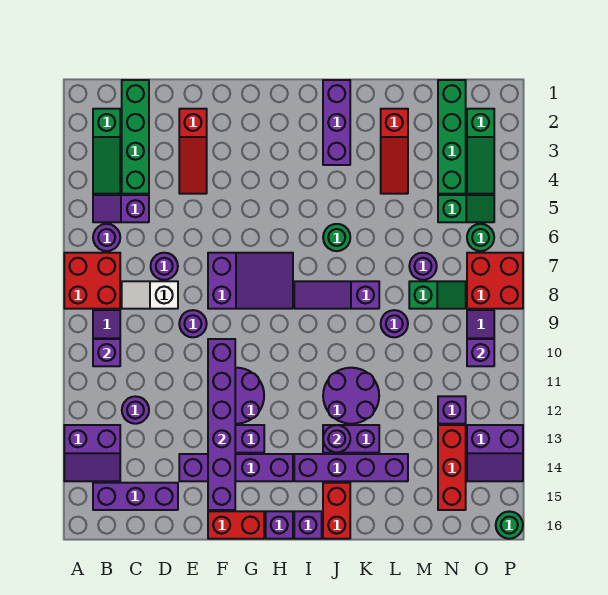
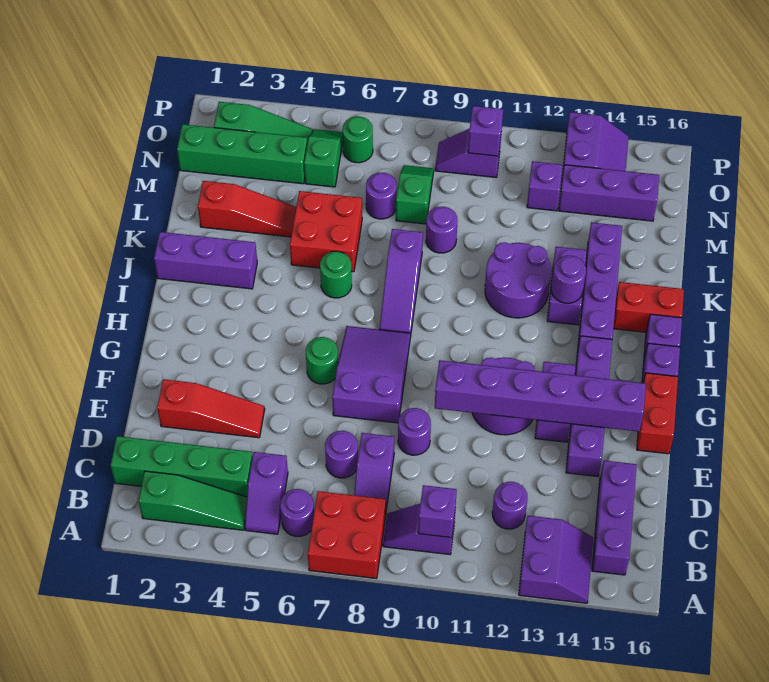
white 1x2 slope [122,281,178,309] -> purple 1x2 slope [354,433,394,510]
red 1x3 brick [438,425,466,510] -> purple 1x3 brick [559,165,659,221]
red 2x2 brick [467,253,523,309] -> red 2x2 brick moved to [290,191,362,272]
green 1x1 round brick [496,511,523,539] -> green 1x1 round brick moved to [306,337,338,384]

